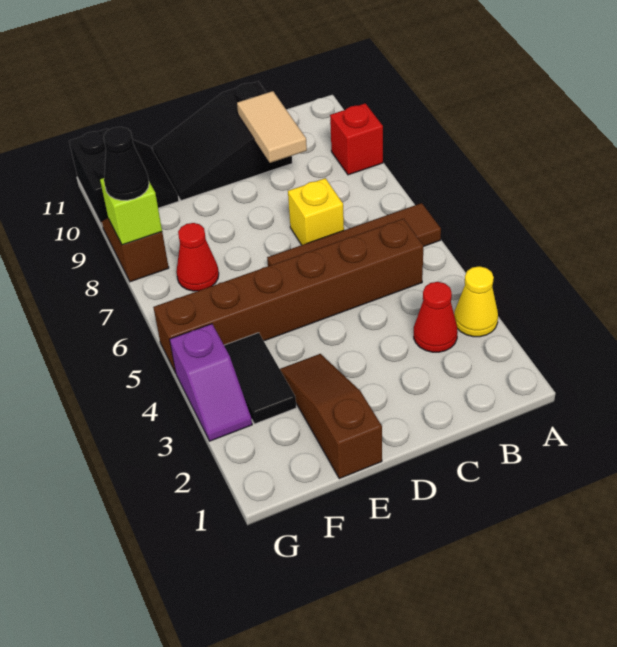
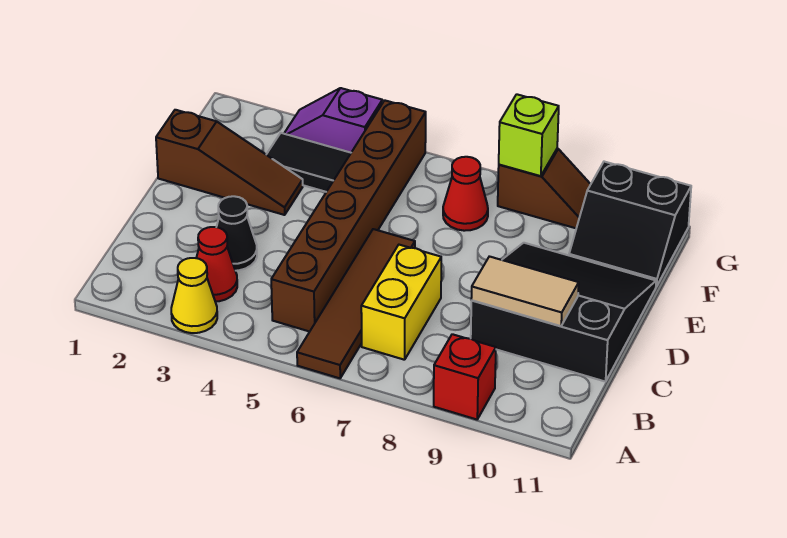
yellow 1x1 brick [288,178,344,245] -> yellow 1x2 brick [361,245,441,360]
black 2x3 slope [152,81,292,201] -> black 3x3 slope [471,243,656,382]
black 1x1 cone [104,127,149,200] -> black 1x1 cone moved to [217,196,257,271]

